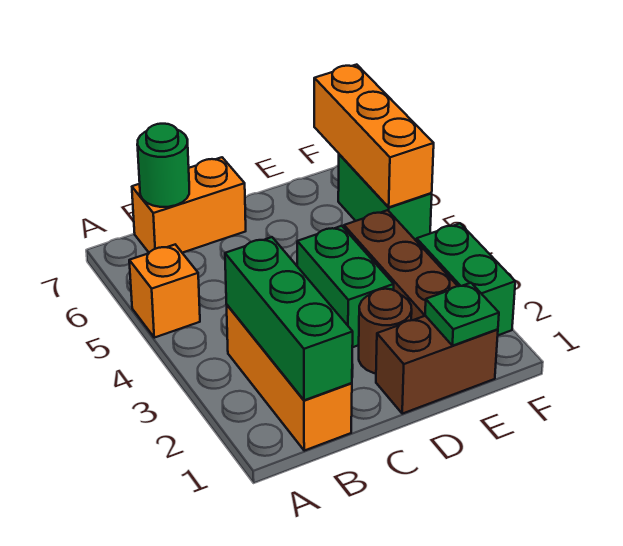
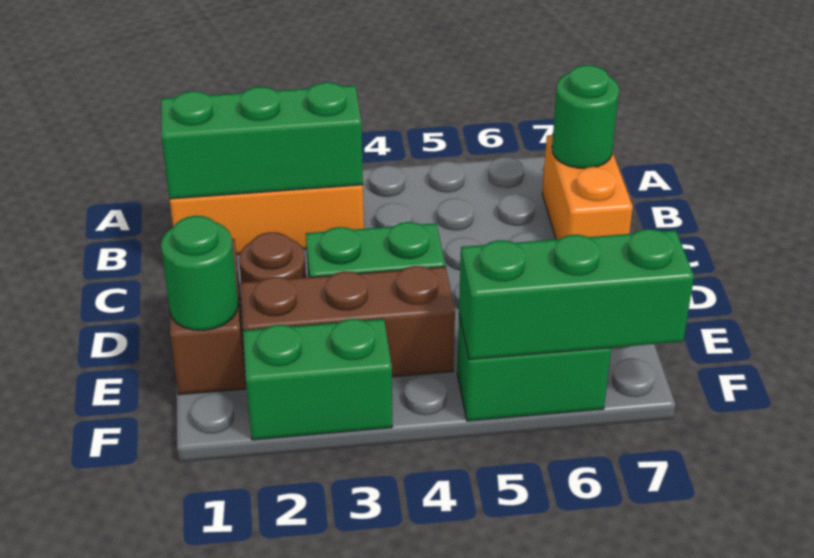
orange 1x1 brick [129,245,200,338] -> none
green 1x1 plate [425,283,499,346] -> green 1x1 round brick [161,216,238,330]
orange 1x3 brick [314,65,434,207] -> green 1x3 brick [459,229,694,360]

